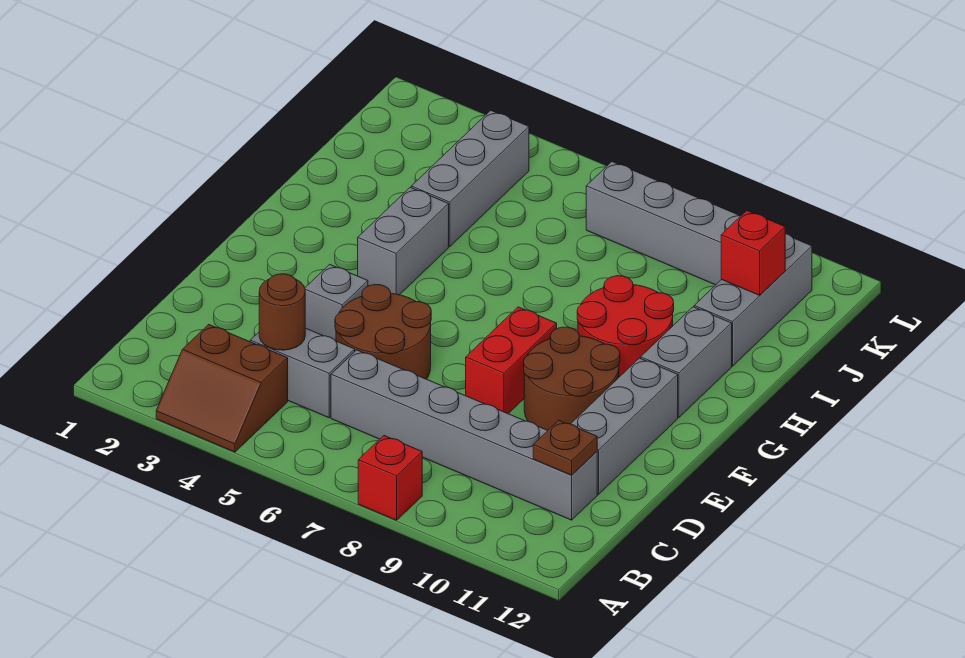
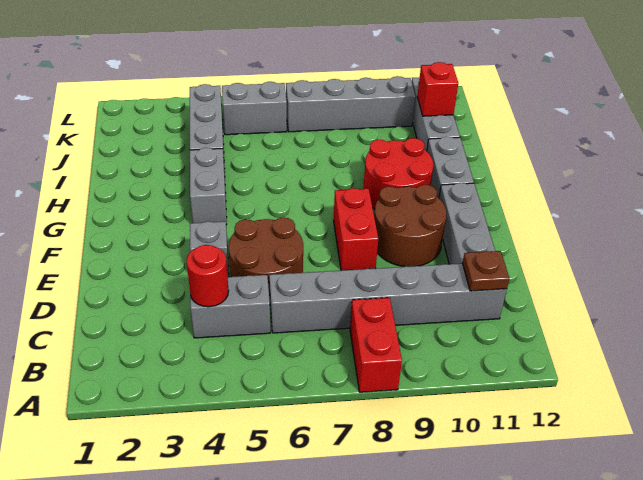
brown 2x2 slope [156,324,288,452] -> none
red 1x1 brick [358,436,422,520] -> red 1x2 brick [350,298,402,392]
brown 1x1 round brick [259,274,305,350] -> red 1x1 round brick [187,245,229,307]
none -> grey 1x2 brick [222,82,287,135]

